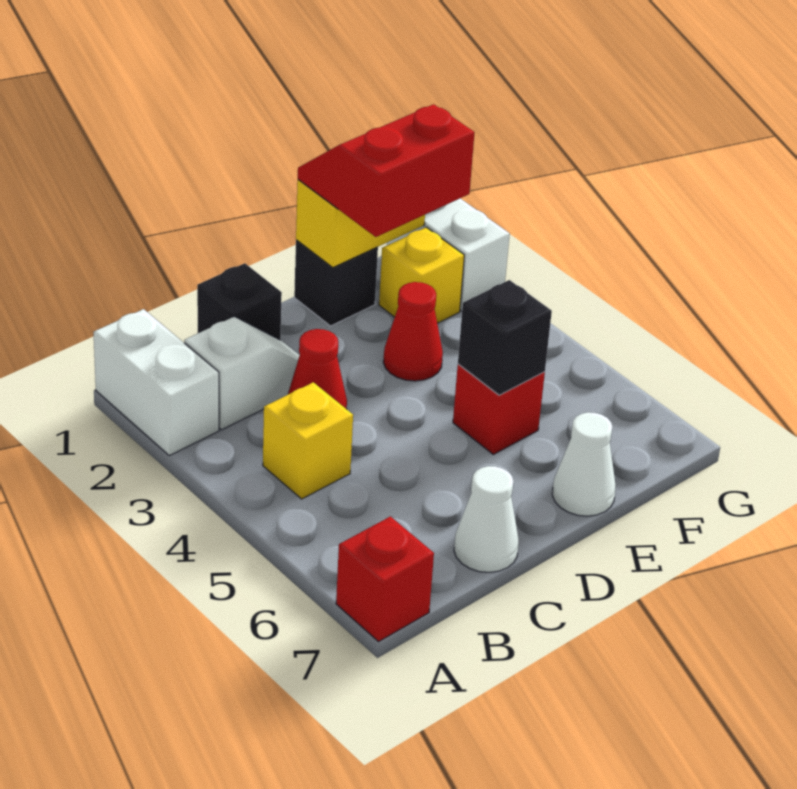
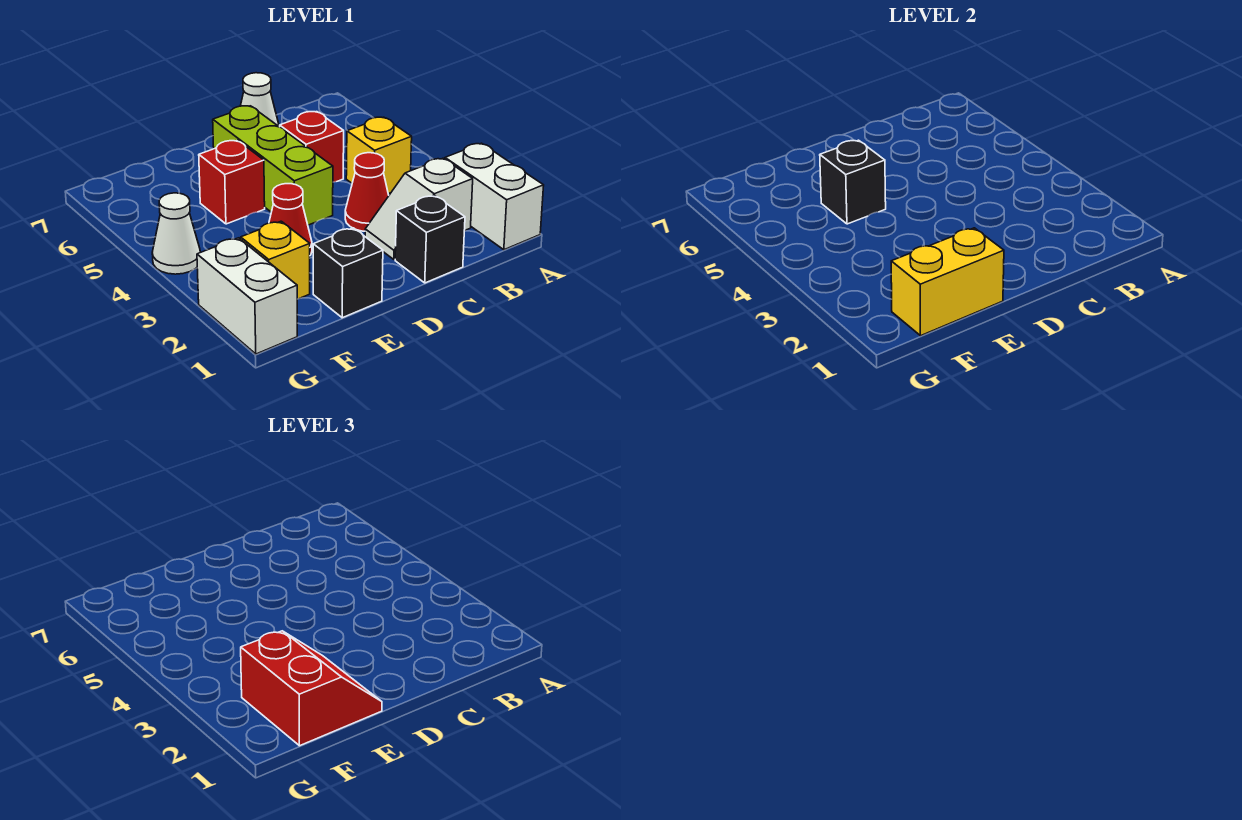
red 1x1 brick [336,516,434,641] -> red 1x1 brick moved to [280,112,344,182]
none -> lime 1x3 brick [213,106,333,225]
red 2x2 slope [298,104,475,237] -> red 2x2 slope turned to [241,631,382,746]
white 1x1 cone [552,412,616,516] -> white 1x1 cone moved to [152,193,200,274]

